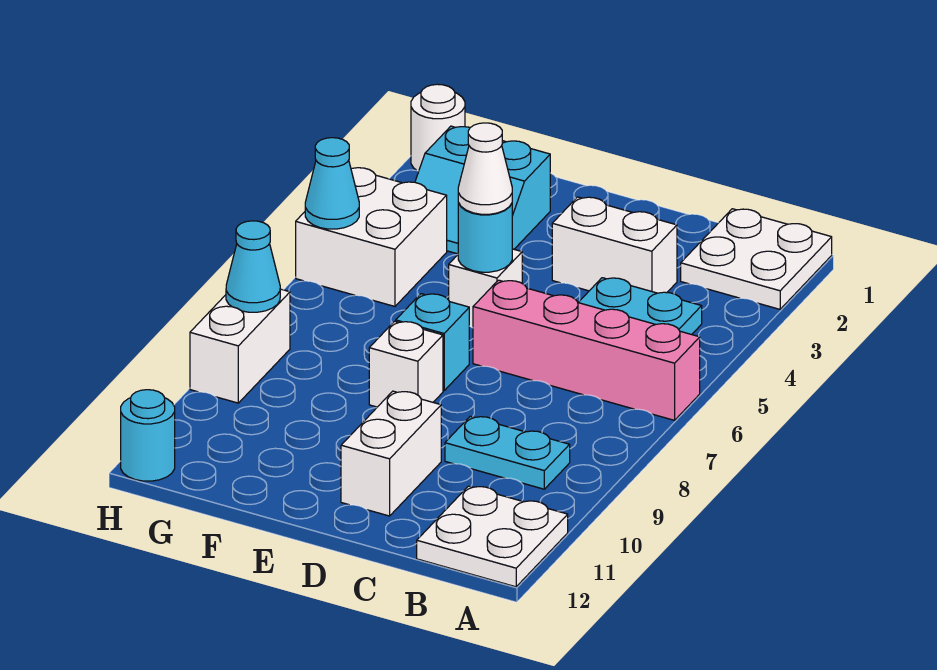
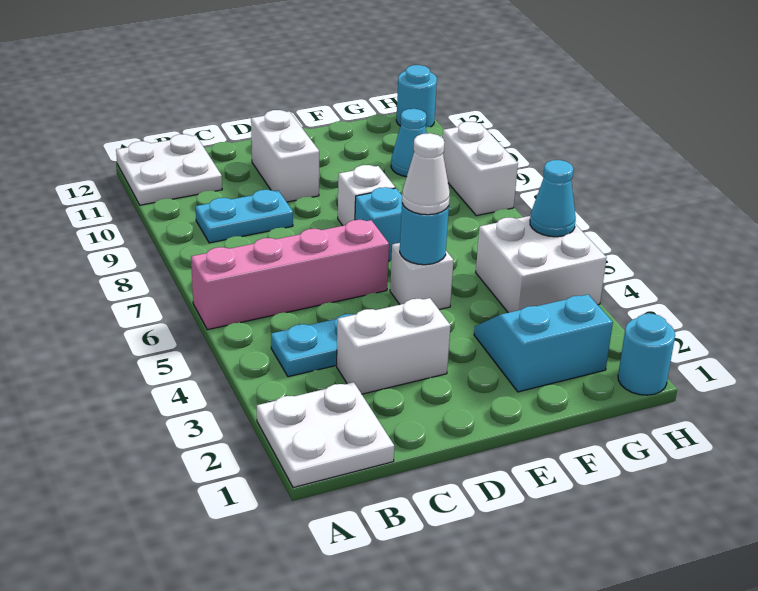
white 1x1 round brick [411,84,465,171] -> cyan 1x1 round brick [618,314,675,395]
cyan 1x1 cone [226,221,280,312] -> cyan 1x1 cone moved to [391,109,427,177]

